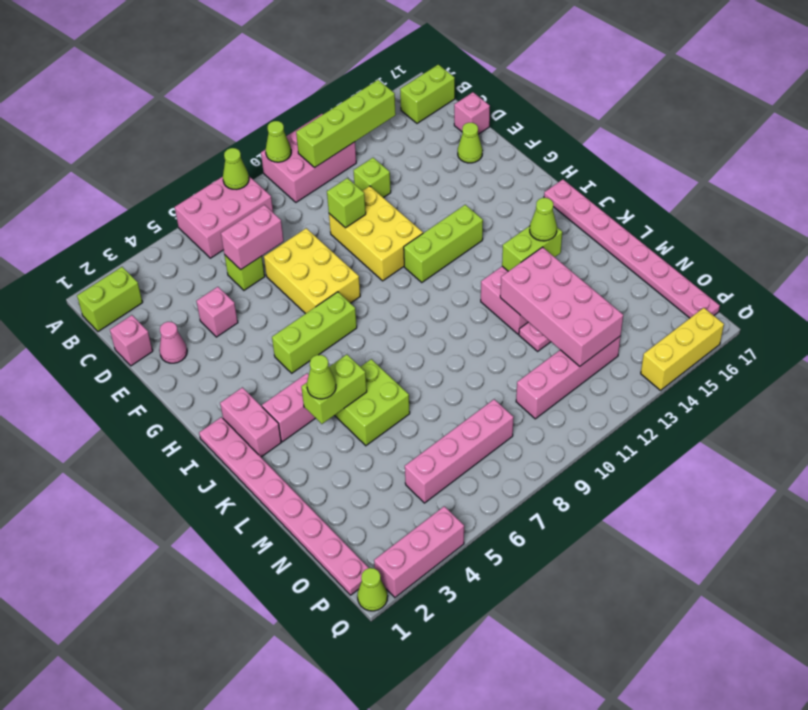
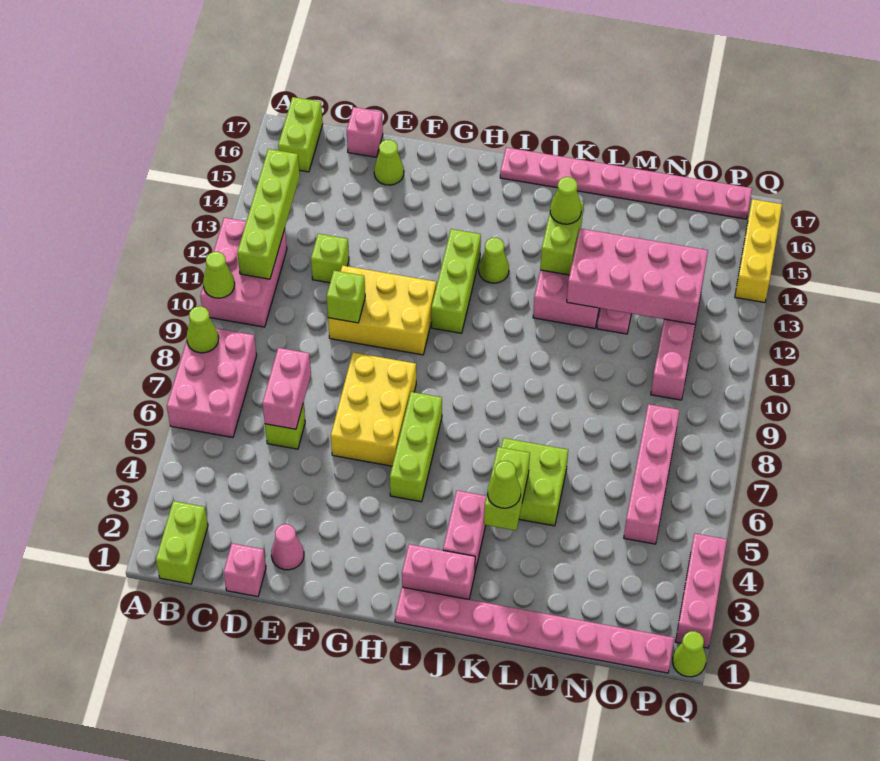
pink 1x1 brick [196,287,238,337] -> none
yellow 2x3 brick [264,228,360,314] -> yellow 2x3 brick turned to [331,352,416,466]
none -> lime 1x1 cone [479,238,509,283]

